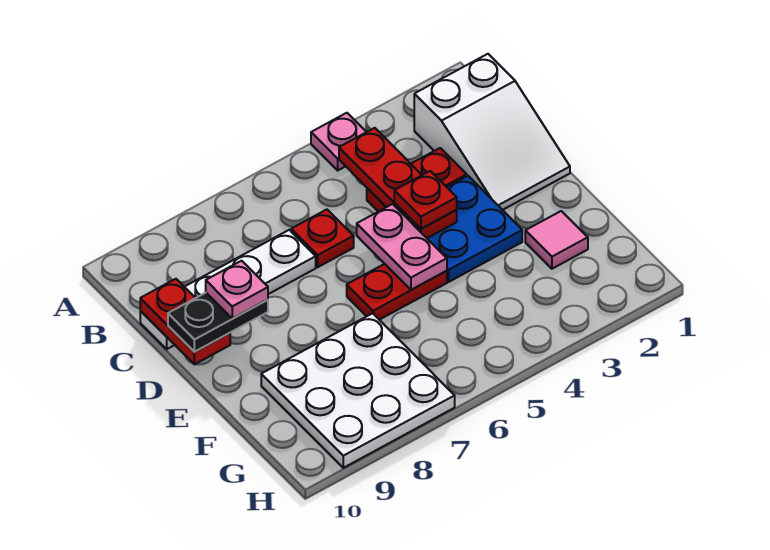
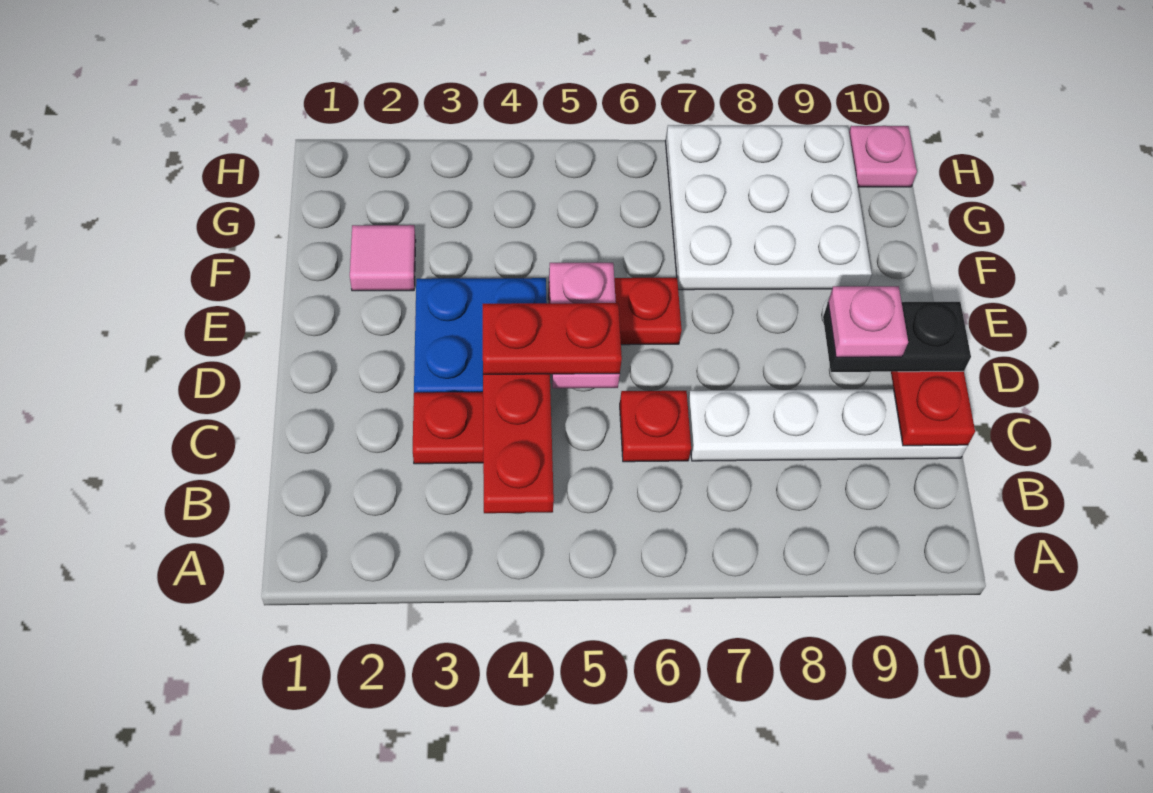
pink 1x1 plate [311,113,366,170] -> pink 1x1 plate moved to [849,126,917,187]
white 2x3 slope [414,54,570,210] -> none
red 1x1 plate [394,171,457,229] -> red 1x2 plate [483,303,622,374]

